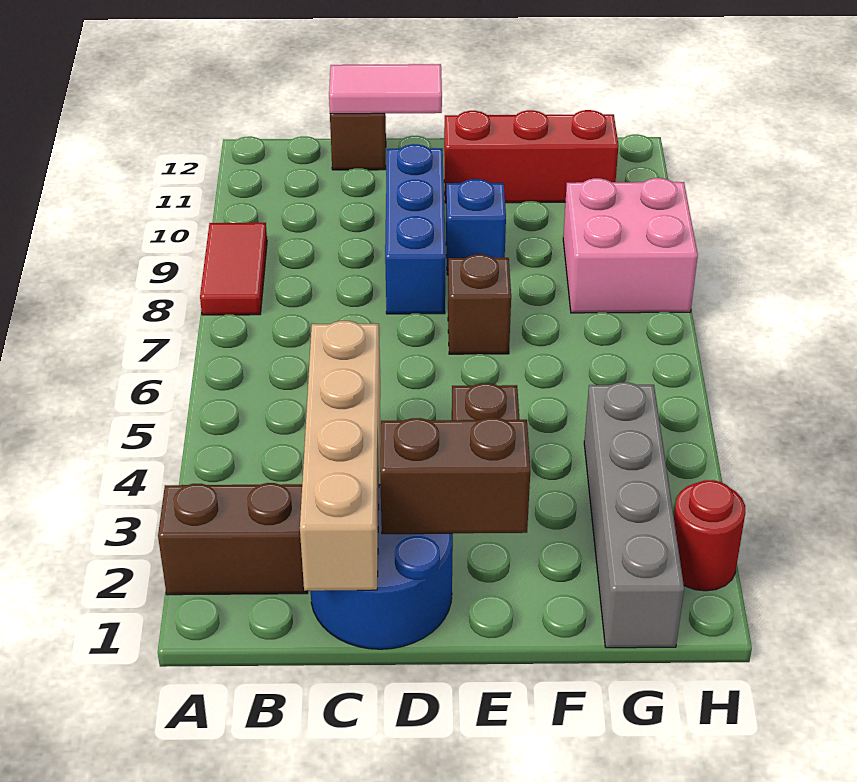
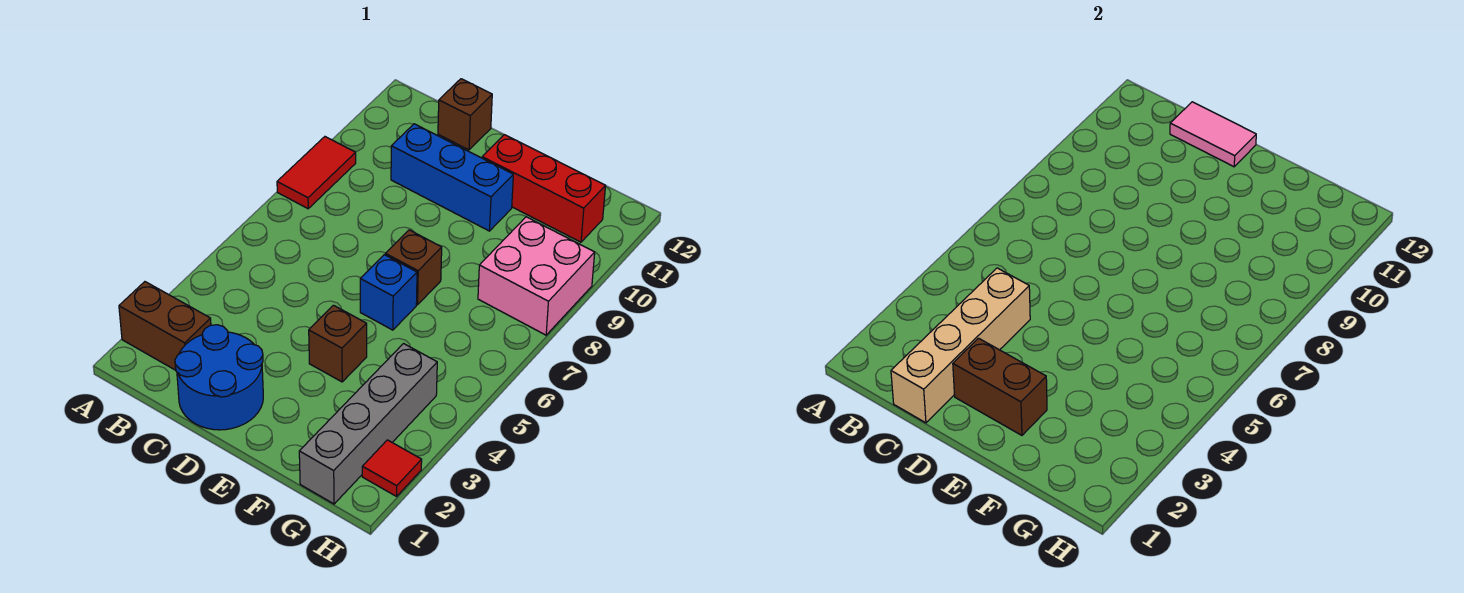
blue 1x3 brick [385,144,445,314] -> blue 1x3 brick turned to [391,124,513,231]
blue 1x1 brick [446,179,506,275] -> blue 1x1 brick moved to [360,255,417,330]
red 1x1 round brick [674,480,745,591] -> red 1x1 tile [362,440,422,496]

